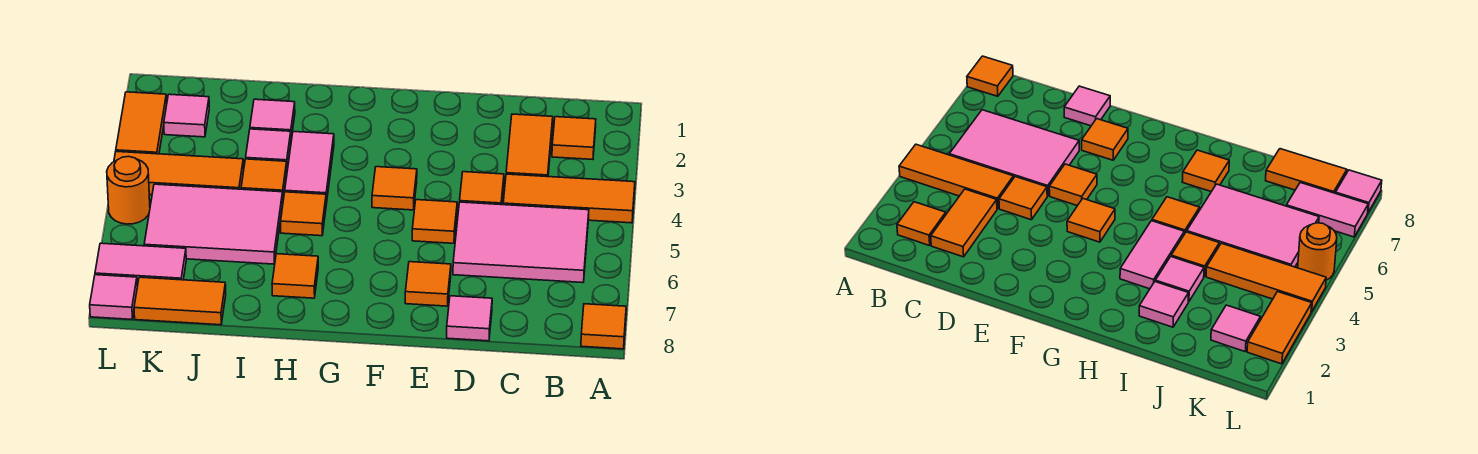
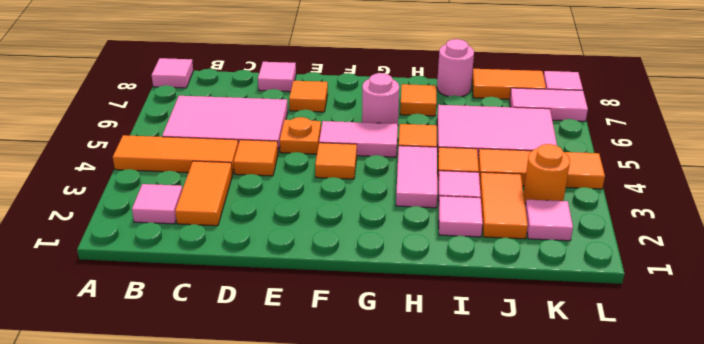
orange 1x1 tile [581,304,626,349] -> pink 1x1 tile [152,58,193,88]
orange 1x1 tile [552,117,596,159] -> pink 1x1 tile [132,184,183,224]
orange 1x1 tile [412,200,457,243] -> orange 1x1 plate [280,117,321,154]
none -> pink 1x2 tile [319,121,398,157]
none -> pink 1x1 round brick [362,73,399,124]
none -> pink 1x1 round brick [437,39,474,97]
orange 1x2 tile [116,92,167,154] -> orange 1x2 tile moved to [480,172,528,239]
orange 1x1 round brick [107,156,150,224] -> orange 1x1 round brick moved to [523,144,570,204]

